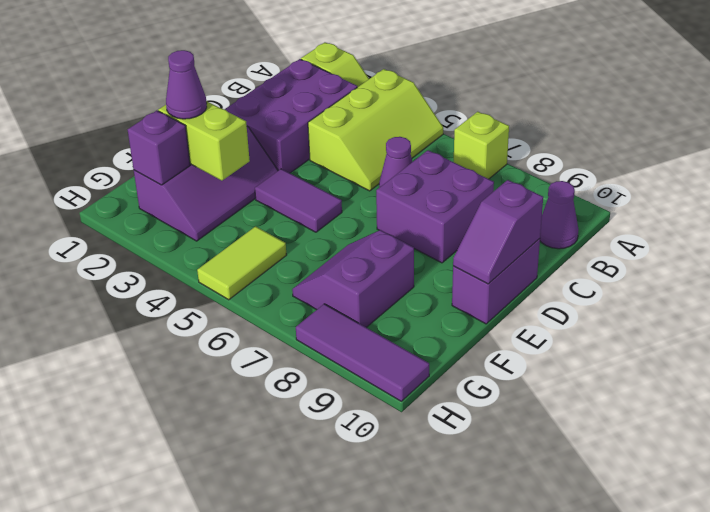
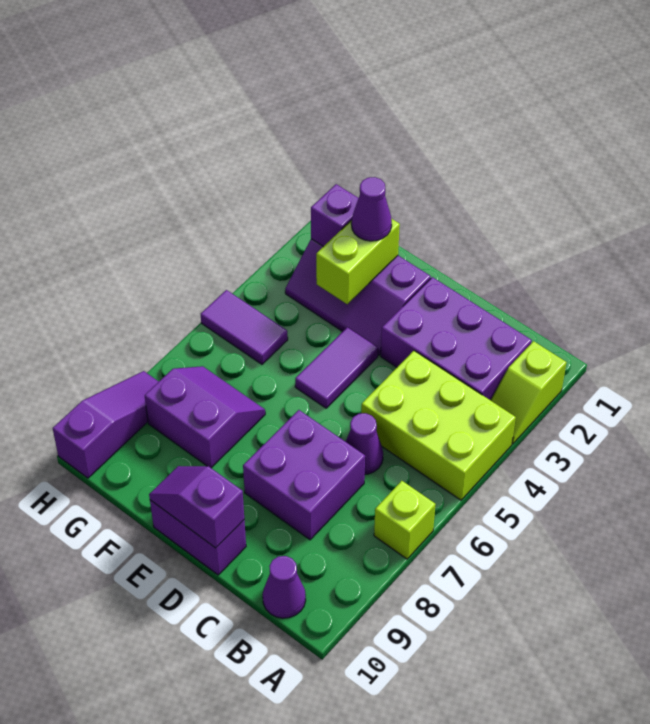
lime 2x3 slope [308,69,443,191] -> lime 2x3 brick [361,351,516,500]
lime 1x2 tile [197,226,286,300] -> purple 1x2 tile [201,290,288,364]
purple 1x3 tile [296,304,429,401] -> purple 1x3 slope [53,371,159,478]

